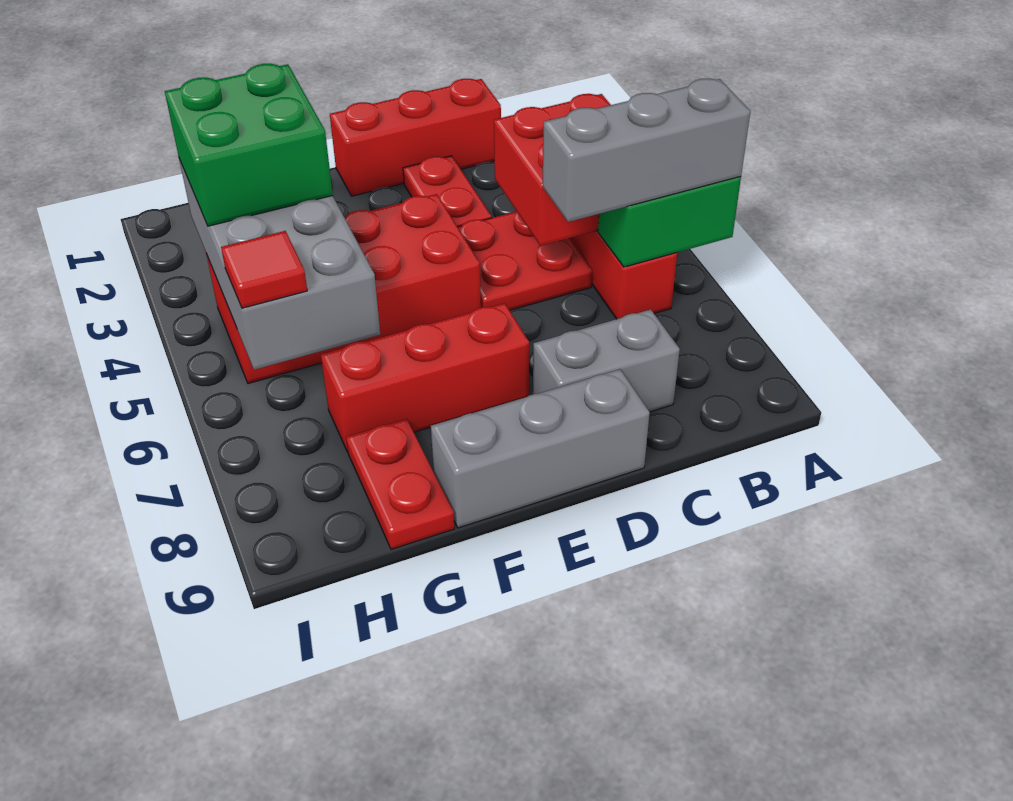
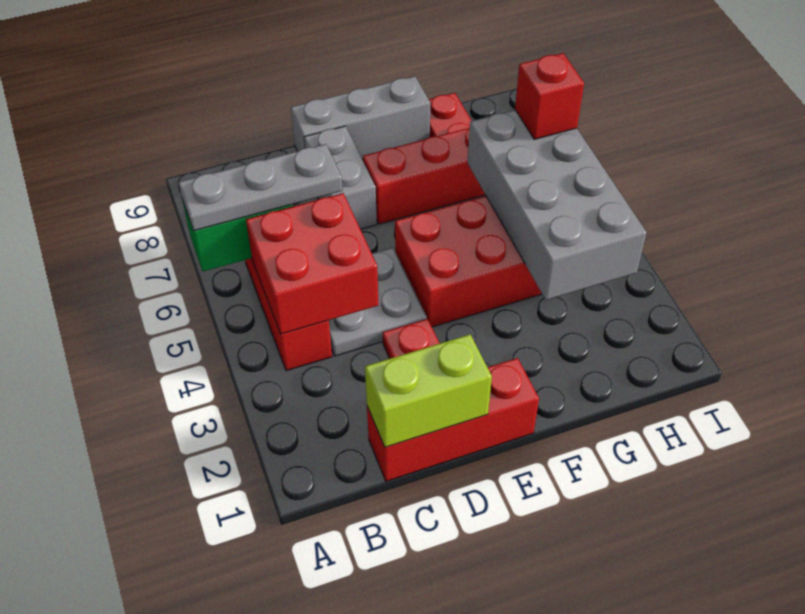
grey 1x3 brick [543,79,750,222] -> grey 1x3 plate [178,144,343,231]
none -> lime 1x2 brick [365,335,492,447]
red 2x2 plate [458,211,592,310] -> grey 2x2 plate [329,248,427,356]
grey 1x2 brick [533,309,680,412] -> grey 1x2 brick turned to [304,126,377,229]
green 2x2 brick [165,64,333,226] -> none
red 1x1 tile [221,231,307,308] -> red 1x1 brick [515,53,584,139]

